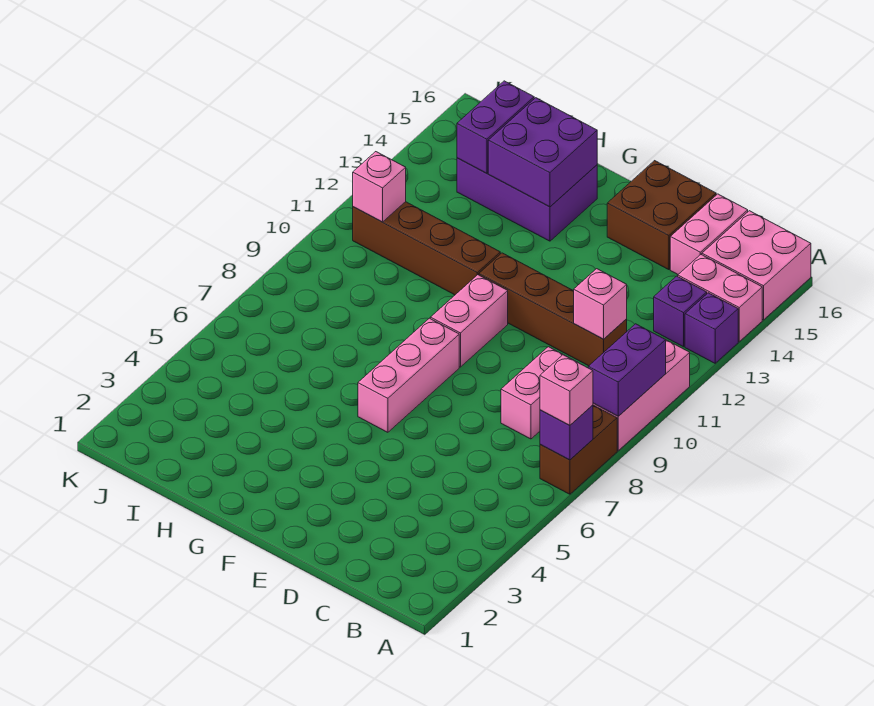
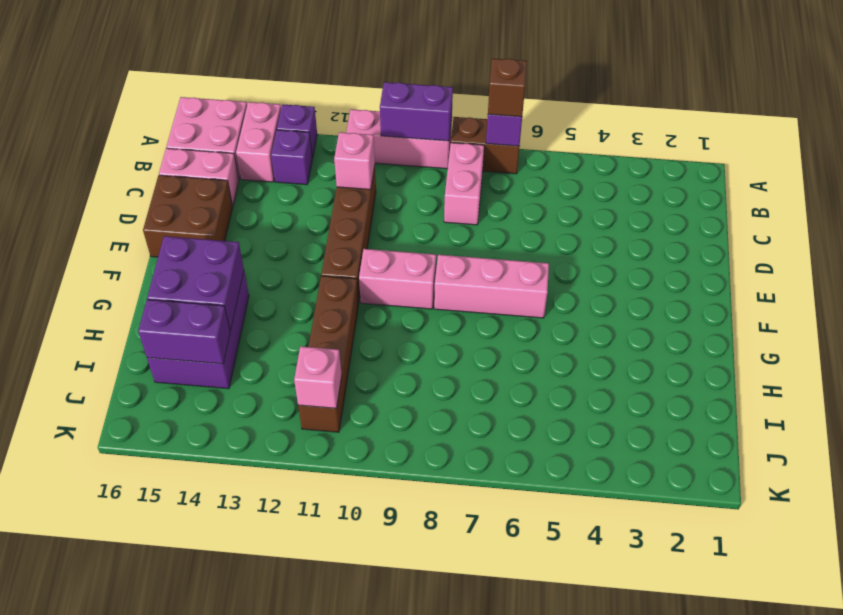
pink 1x1 brick [540,355,593,425] -> brown 1x1 brick [488,58,527,117]
pink 1x2 brick [501,347,563,439] -> pink 1x2 brick turned to [444,143,484,225]

